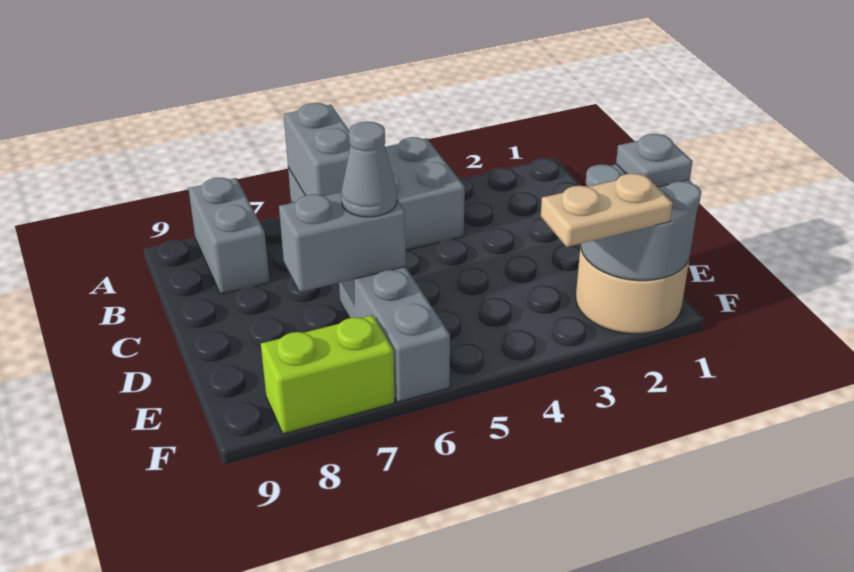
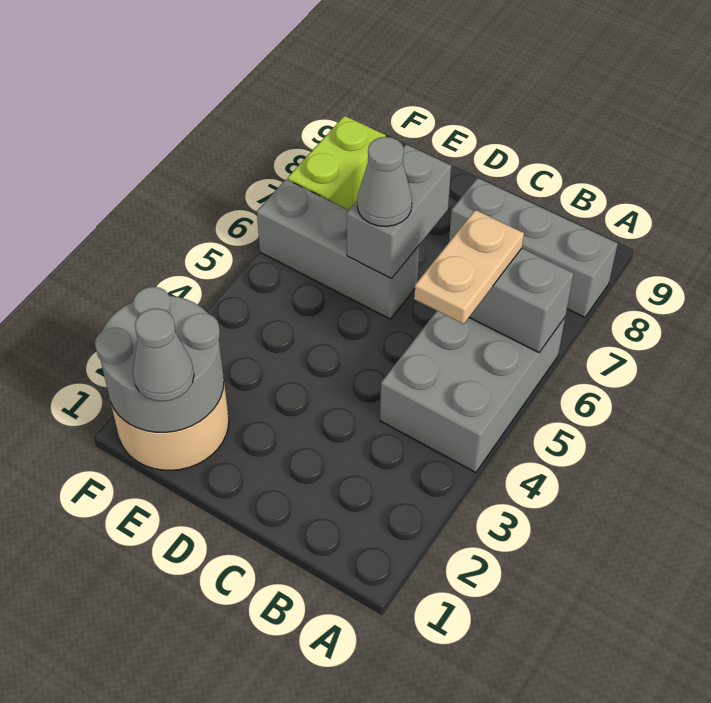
grey 1x2 brick [188,178,269,294] -> grey 1x3 brick [449,178,618,317]
grey 1x1 plate [616,134,693,187] -> grey 1x1 cone [133,309,194,401]
tan 1x2 plate [541,173,673,247] -> tan 1x2 plate moved to [414,210,524,324]

